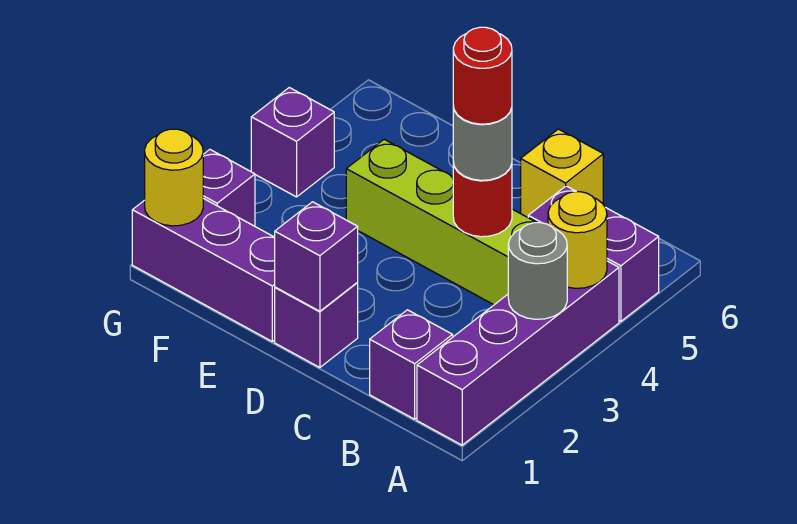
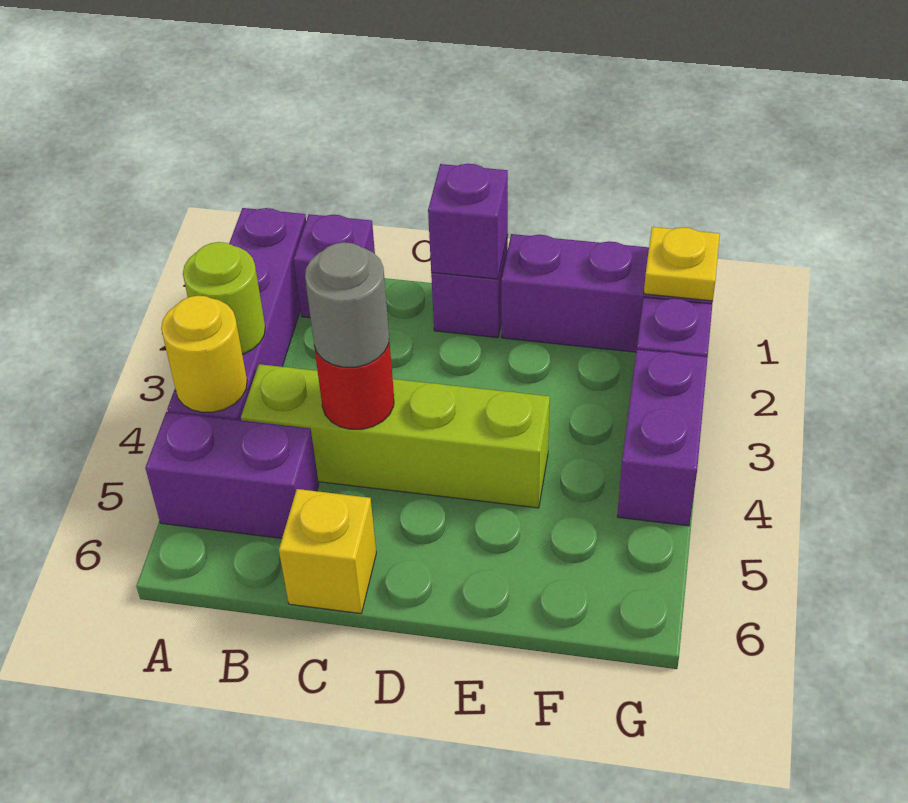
grey 1x1 round brick [508,223,567,319] -> lime 1x1 round brick [183,242,265,354]
red 1x1 round brick [453,27,512,124] -> none
yellow 1x1 round brick [145,129,203,226] -> yellow 1x1 plate [644,227,720,301]
purple 1x1 brick [251,88,334,197] -> purple 1x2 brick [617,349,708,526]

